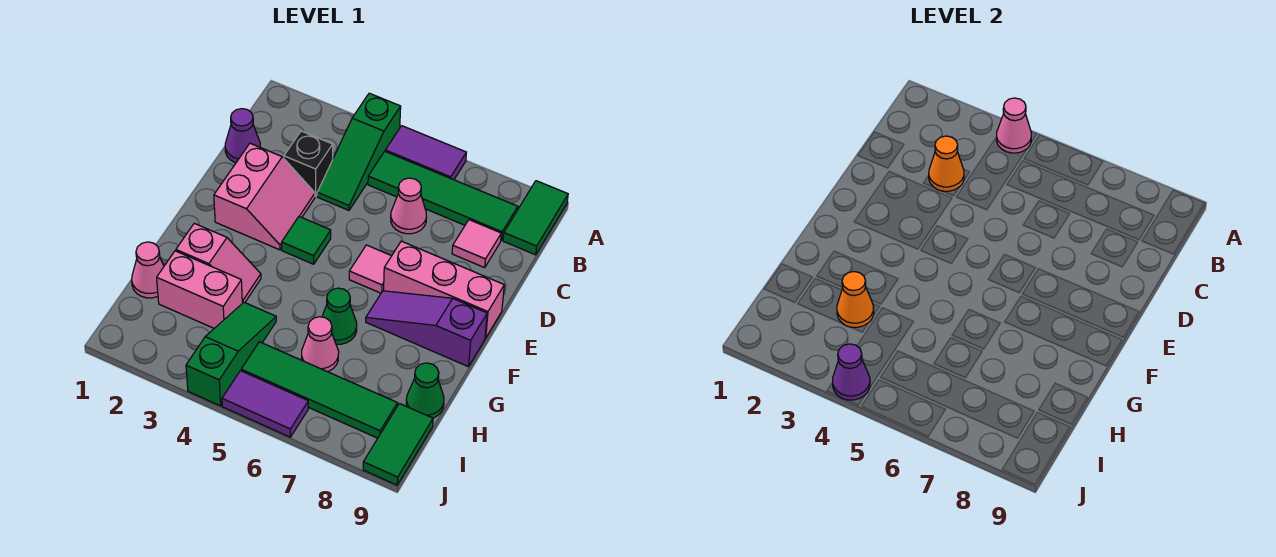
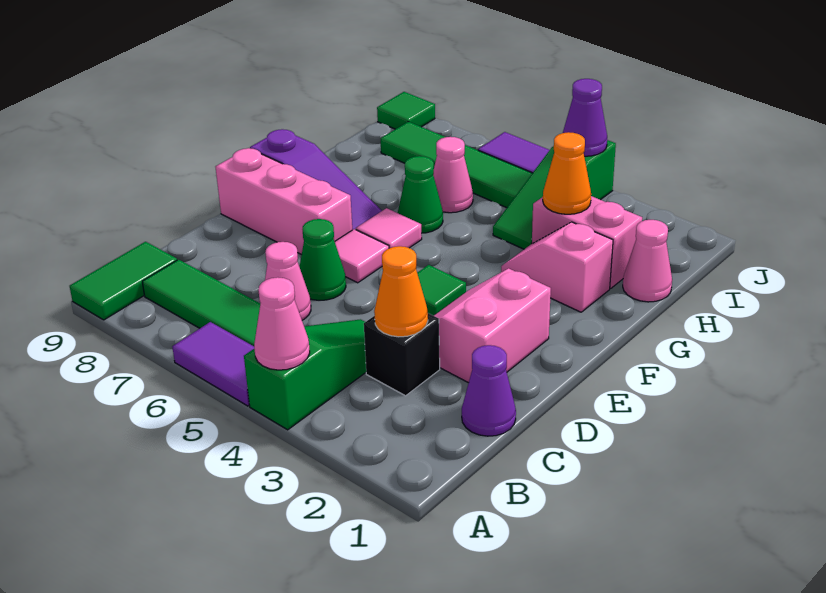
pink 1x1 tile [452,220,501,268] -> pink 1x1 tile moved to [356,208,422,248]
green 1x1 cone [406,363,444,418] -> green 1x1 cone moved to [300,219,346,300]
green 1x2 tile [363,403,433,485] -> green 1x1 tile [377,92,435,129]

